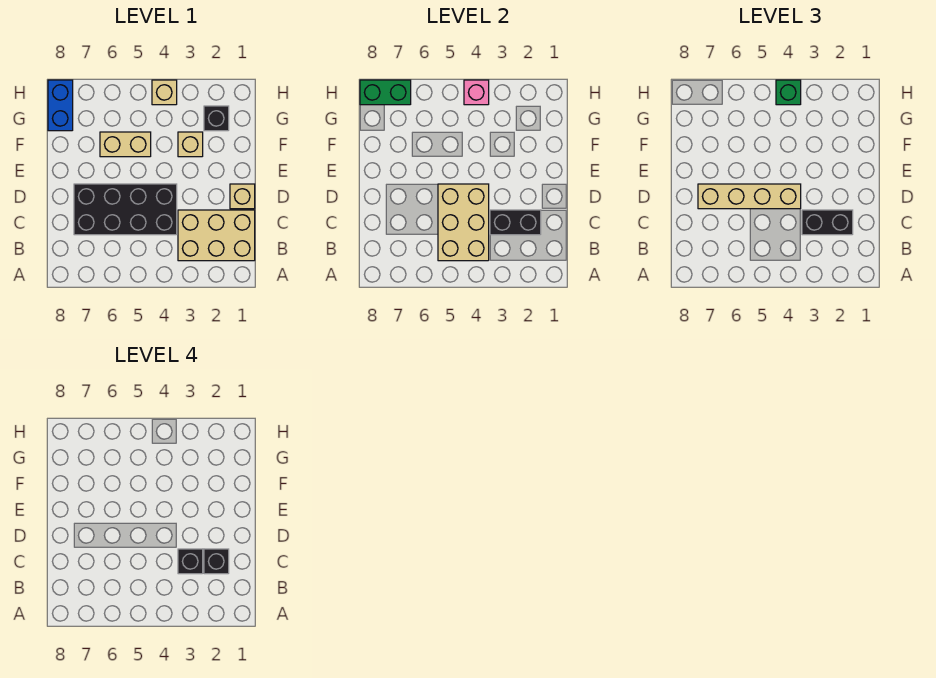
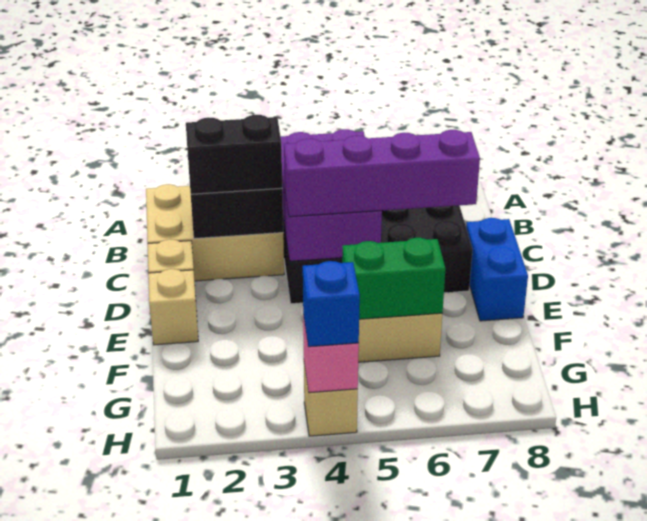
tan 2x3 brick [438,184,489,261] -> purple 2x3 brick [281,129,382,261]
black 1x1 brick [204,549,229,574] -> none
black 1x1 brick [178,549,203,574] -> none
tan 1x4 brick [698,184,801,209] -> purple 1x4 brick [284,130,480,217]
tan 1x1 brick [178,132,203,157] -> tan 1x1 brick moved to [148,269,198,345]
black 1x1 brick [204,106,229,131] -> none
blue 1x2 brick [48,80,73,131] -> blue 1x2 brick moved to [466,218,528,321]
green 1x1 brick [776,80,801,105] -> blue 1x1 brick [303,261,360,347]
green 1x2 brick [360,80,411,105] -> green 1x2 brick moved to [342,238,446,319]

